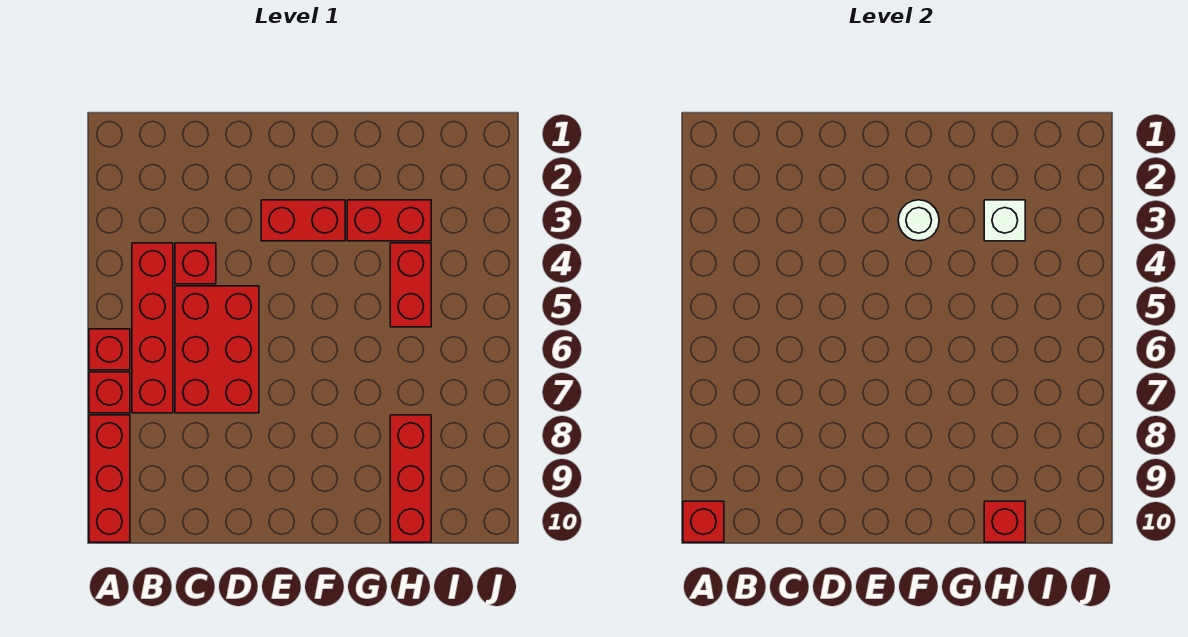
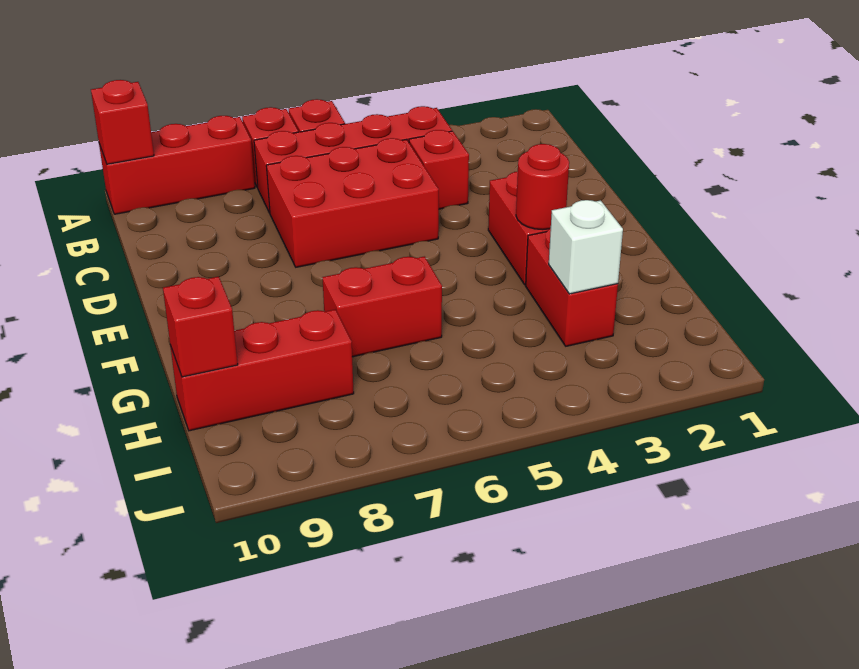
white 1x1 round brick [898,200,939,241] -> red 1x1 round brick [516,144,569,230]
red 1x2 brick [390,243,431,327] -> red 1x2 brick moved to [322,256,442,357]

